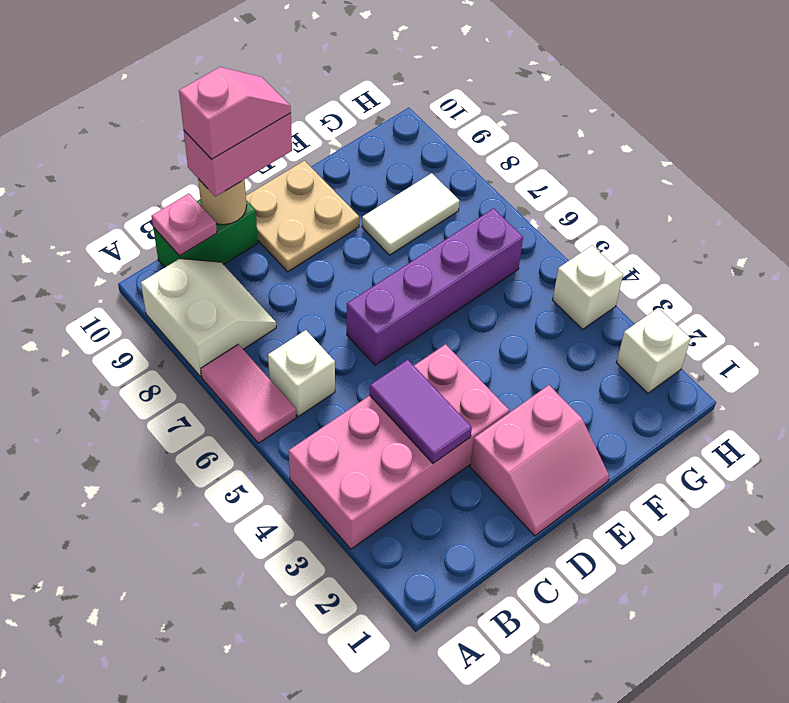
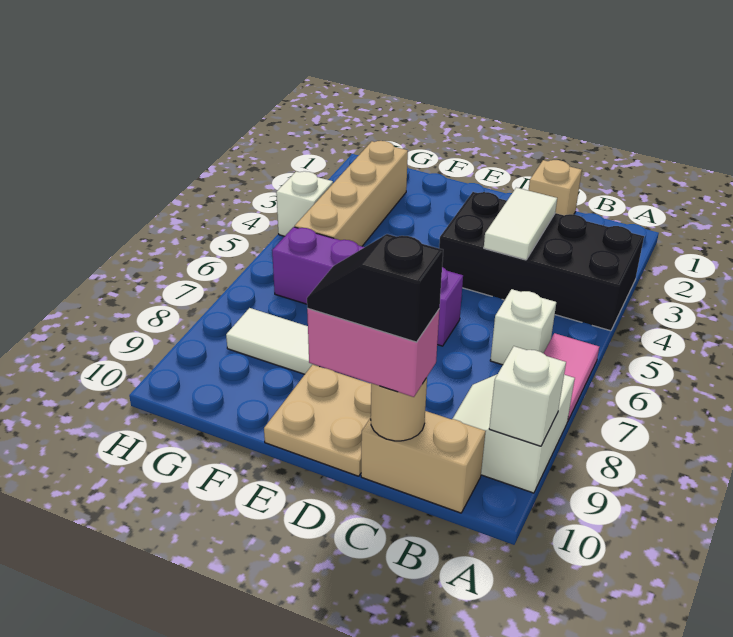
pink 2x4 brick [289,344,509,549] -> black 2x4 brick [439,192,644,331]
green 1x2 brick [153,199,258,267] -> tan 1x2 brick [361,411,486,513]
pink 1x1 plate [152,194,217,256] -> none
none -> tan 1x1 brick [529,160,582,215]
purple 1x2 tile [370,360,472,463] -> white 1x2 tile [484,188,557,260]
pink 1x2 slope [179,67,291,159] -> black 1x2 slope [307,234,443,342]
pink 2x2 slope [470,385,609,536] -> none
none -> tan 1x4 brick [295,141,408,246]
white 1x1 brick [616,308,691,393] -> white 1x1 brick moved to [489,346,566,446]

